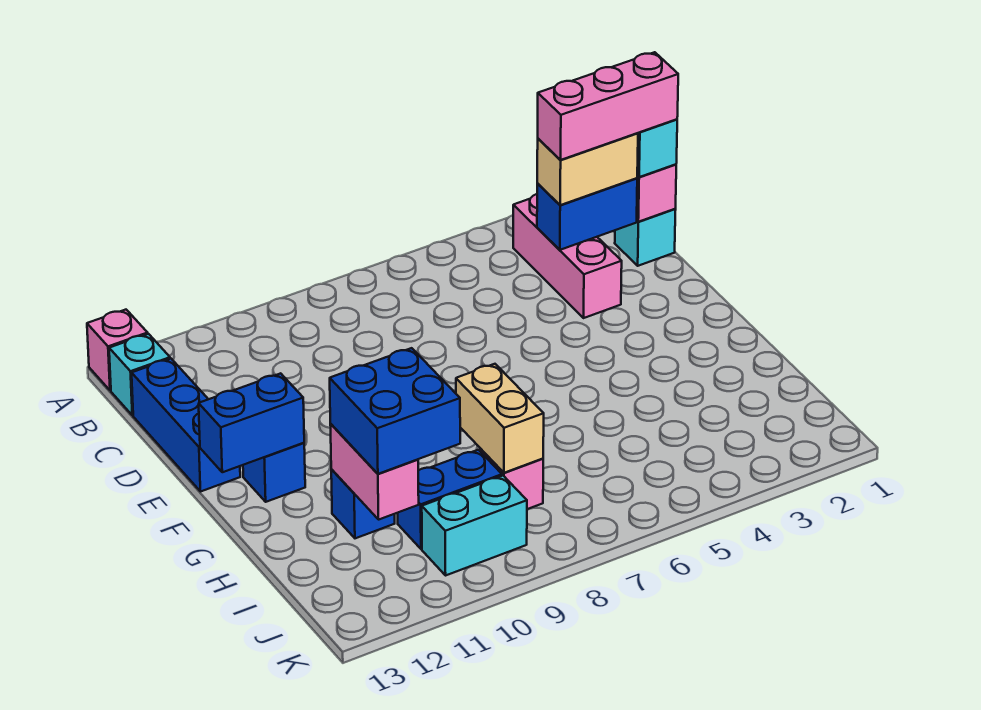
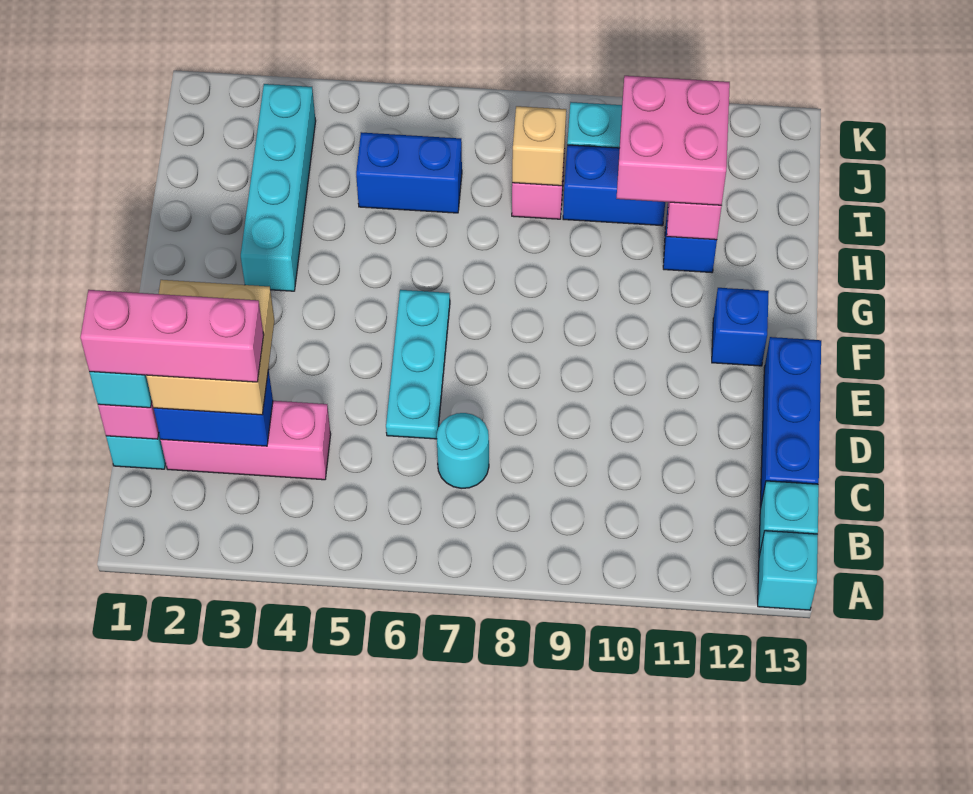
pink 1x1 brick [87,310,148,391] -> cyan 1x1 brick [758,531,818,610]
pink 1x3 brick [513,194,622,318] -> pink 1x3 brick turned to [161,401,331,480]
tan 1x2 brick [537,133,638,205] -> tan 2x2 brick [146,280,274,415]
none -> cyan 1x1 round brick [437,413,489,488]
none -> cyan 1x3 plate [386,290,450,439]
blue 1x2 brick [199,373,304,472] -> blue 1x2 brick moved to [356,132,462,213]
none -> cyan 1x4 brick [241,84,316,291]
tan 1x2 brick [456,364,544,473] -> tan 1x1 brick [512,106,566,186]
blue 2x2 brick [330,348,460,474] -> pink 2x2 brick [616,76,730,205]

